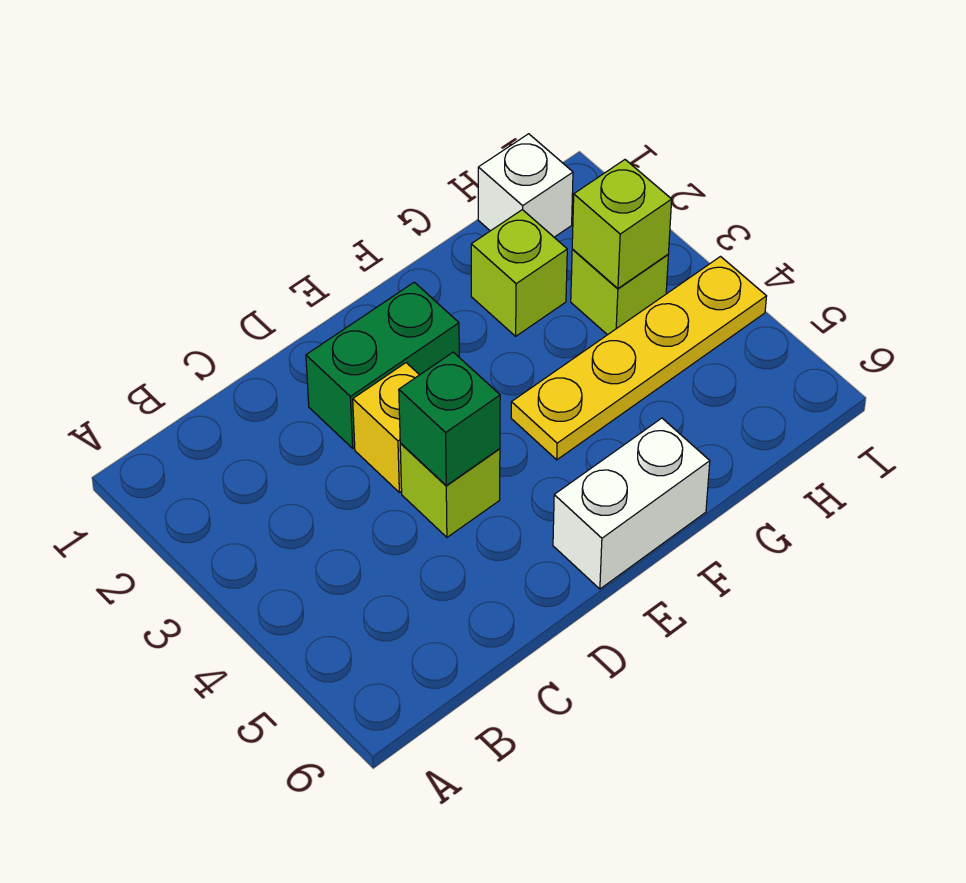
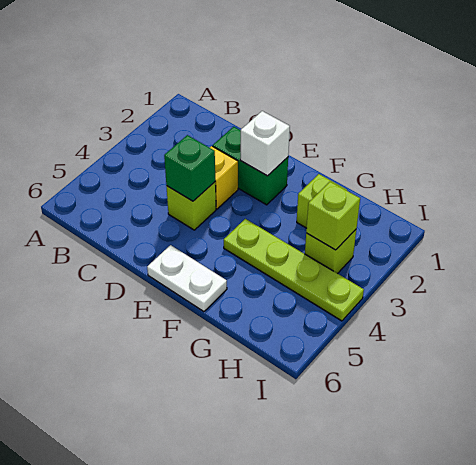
white 1x2 brick [553,418,710,589] -> white 1x2 plate [147,245,227,312]
yellow 1x4 plate [511,257,767,460] -> lime 1x4 plate [224,219,364,321]
white 1x1 brick [478,134,573,237] -> white 1x1 brick moved to [240,111,290,176]

